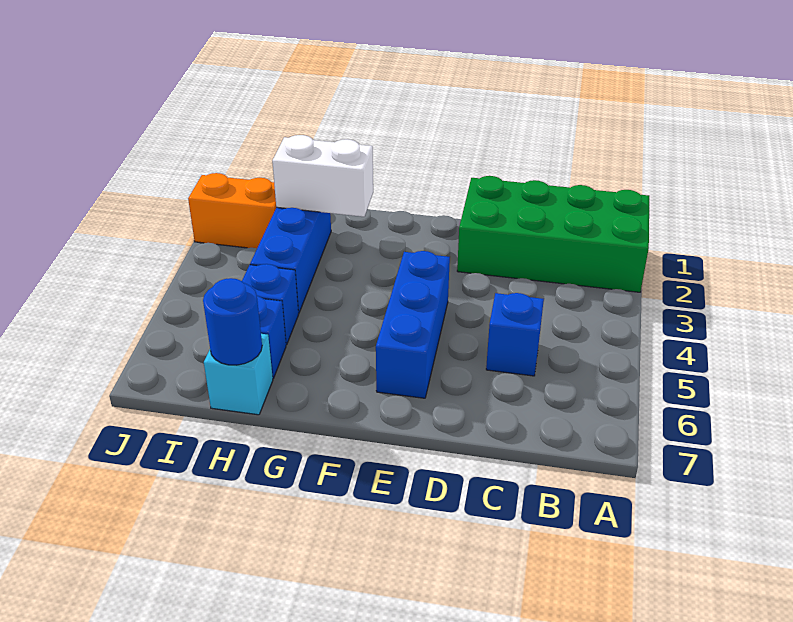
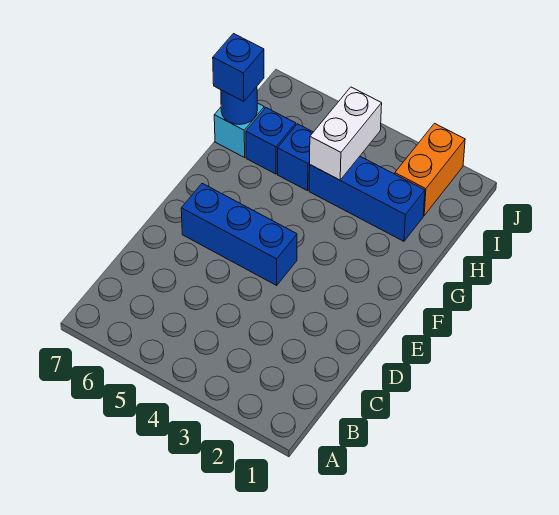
green 2x4 brick [457,176,649,292] -> none
blue 1x1 brick [486,293,544,376] -> blue 1x1 brick moved to [213,34,264,102]
white 1x2 brick [272,135,373,217] -> white 1x2 brick moved to [310,87,382,180]

